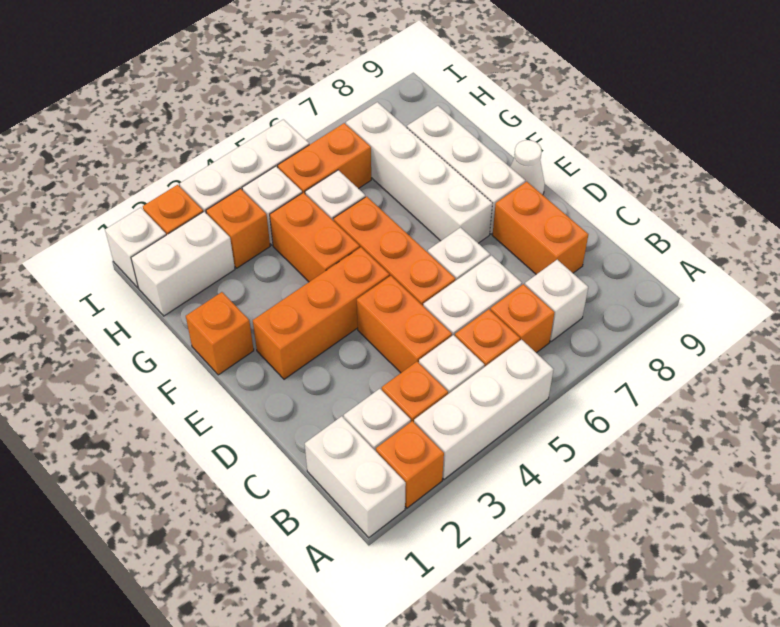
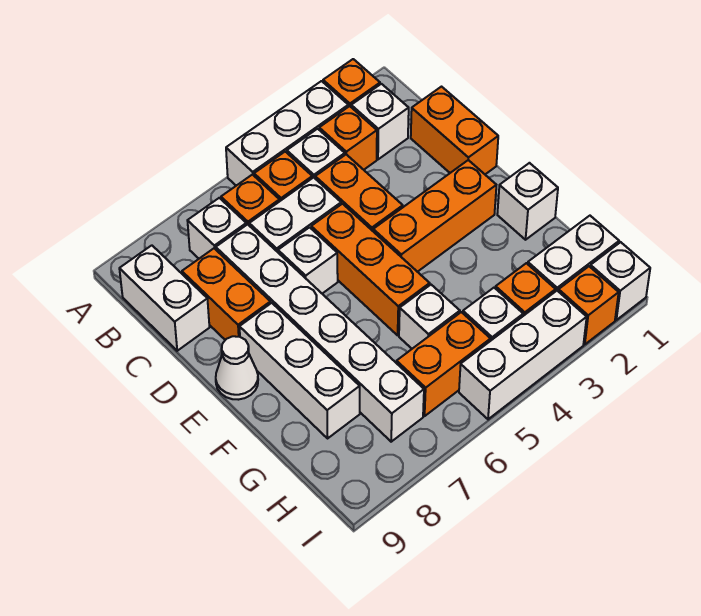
white 1x2 brick [305,416,406,538] -> white 1x2 brick moved to [119,245,209,351]
white 1x4 brick [346,102,492,243] -> white 1x6 brick [216,224,424,442]
orange 1x1 brick [186,292,254,375] -> white 1x1 brick [497,163,558,240]
orange 1x2 brick [270,193,360,282] -> orange 1x2 brick moved to [411,87,498,174]

